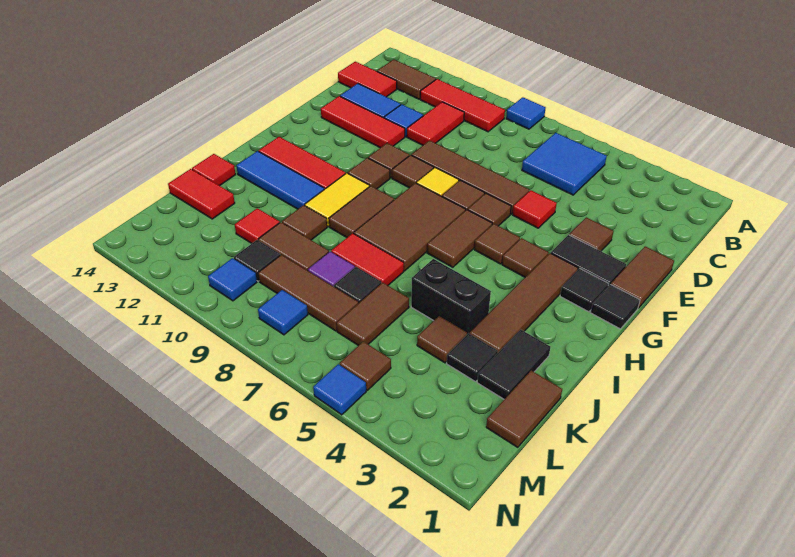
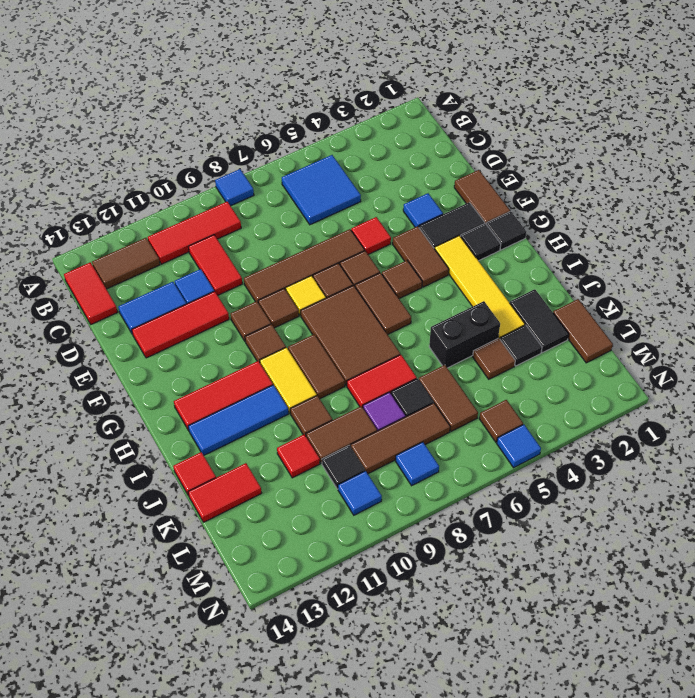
red 1x2 tile [338,62,397,97] -> red 1x2 tile turned to [64,262,117,324]
brown 1x1 tile [569,217,614,251] -> blue 1x1 tile [403,193,443,227]
brown 1x4 tile [470,253,578,352] -> yellow 1x4 tile [435,236,525,339]
brown 1x1 tile [502,238,549,277] -> brown 1x2 tile [393,226,449,287]

